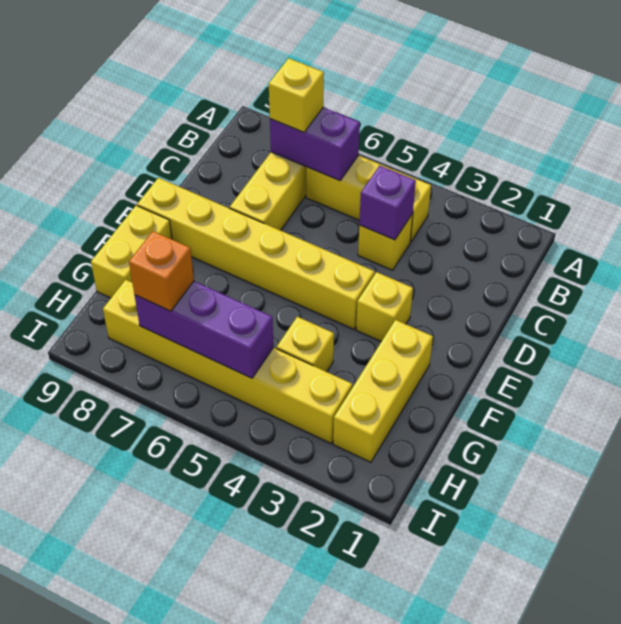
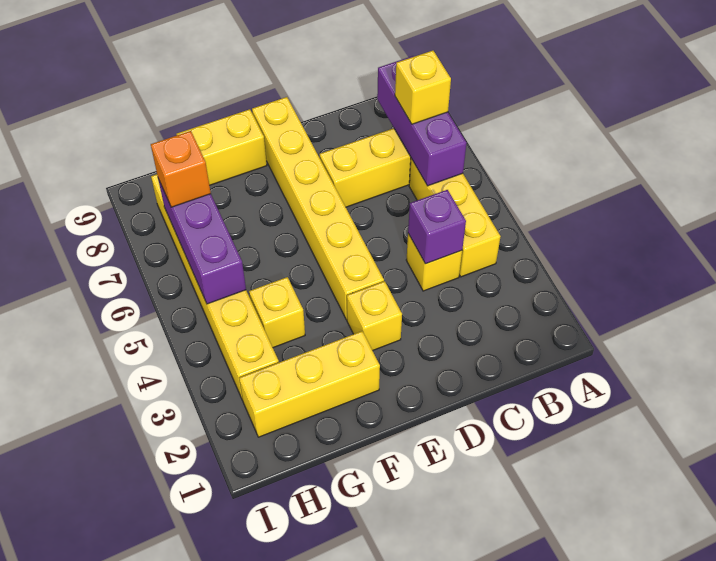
purple 1x2 brick [270,107,360,181] -> purple 1x3 brick [377,56,466,186]

